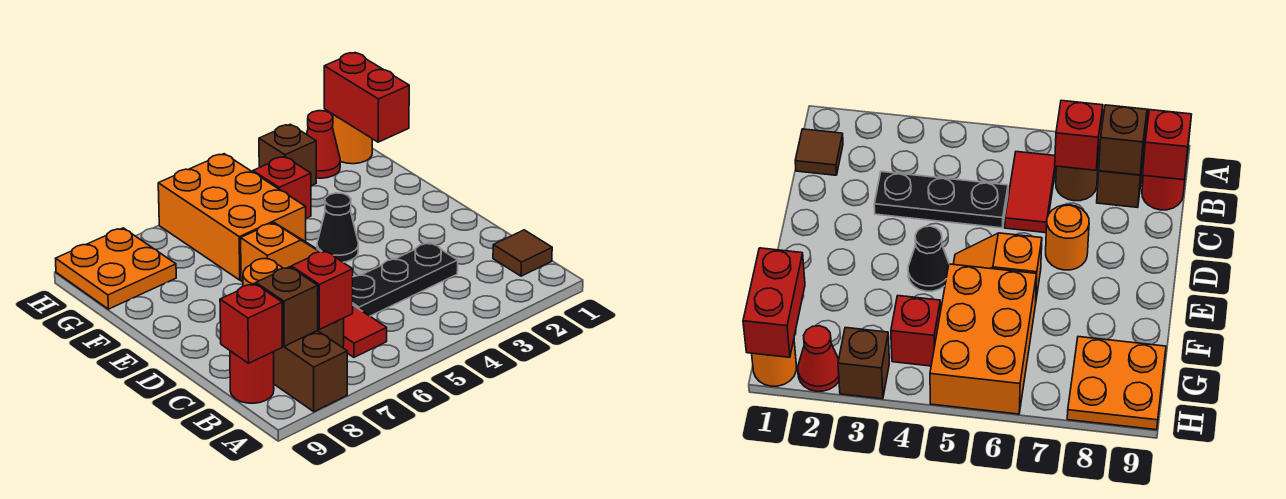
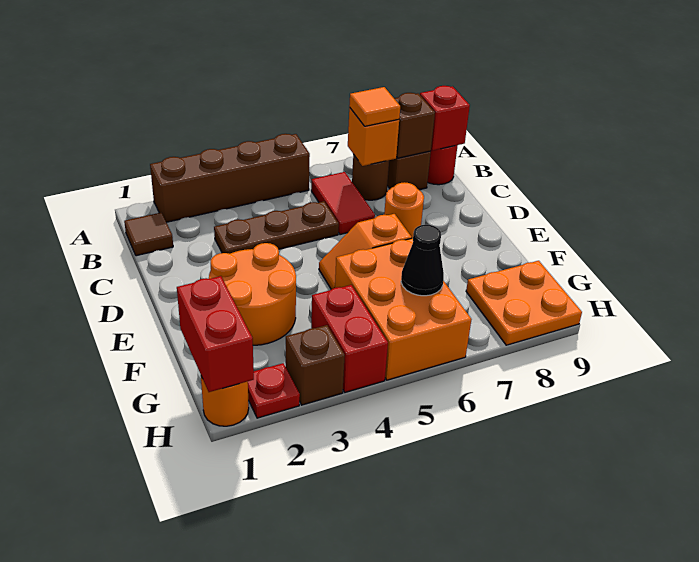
none -> brown 1x4 brick [150,134,310,222]
red 1x1 brick [291,250,353,329] -> orange 1x1 brick [348,108,399,166]
none -> orange 1x1 tile [349,87,400,126]
black 1x3 plate [353,243,458,316] -> brown 1x3 plate [214,201,339,254]
none -> orange 2x2 round brick [209,243,296,345]
black 1x1 cone [317,193,358,262] -> black 1x1 cone moved to [401,225,444,296]
red 1x1 brick [253,156,311,218] -> red 1x2 brick [311,285,388,392]
red 1x1 cone [307,111,340,178] -> red 1x1 plate [248,363,300,418]

